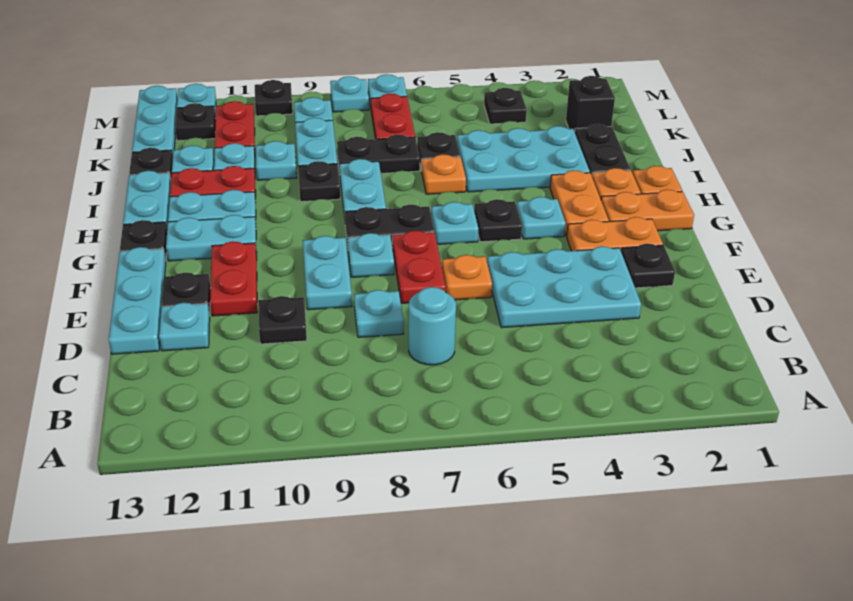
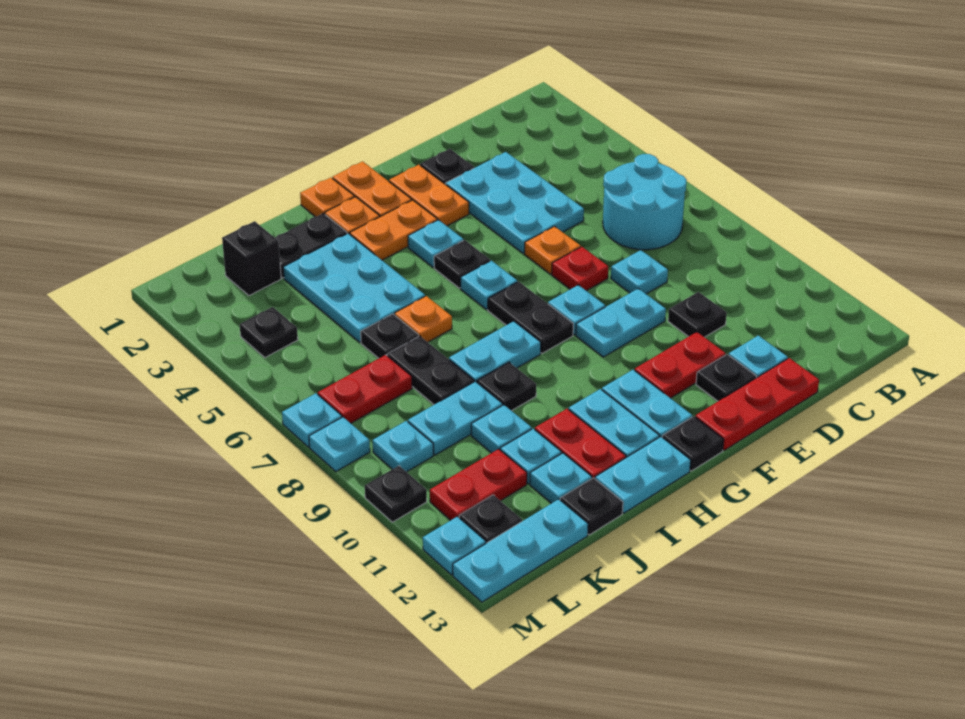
cyan 1x1 round brick [409,287,456,365] -> cyan 2x2 round brick [603,154,687,250]
cyan 1x3 plate [109,247,166,354] -> red 1x3 plate [695,358,819,450]
red 1x2 plate [392,230,446,303] -> red 1x1 plate [552,247,608,291]

